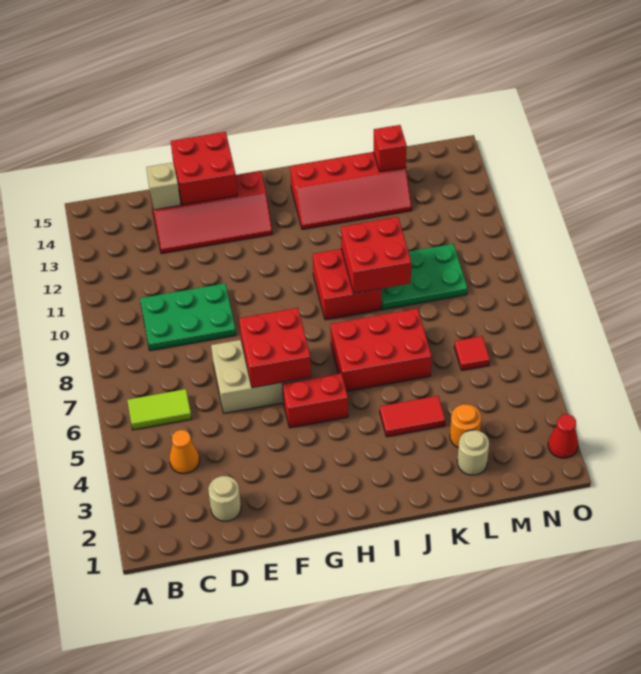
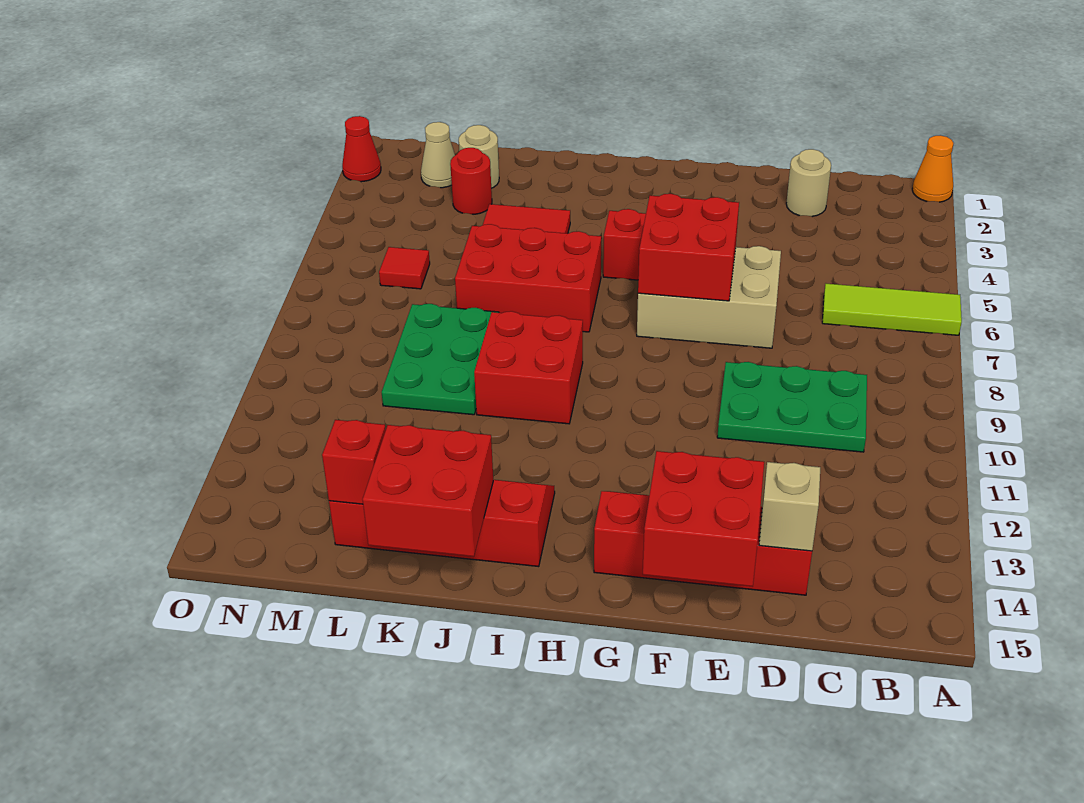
lime 1x2 tile [127,389,192,430] -> lime 1x3 tile [822,284,962,335]
orange 1x1 cone [170,430,199,474] -> orange 1x1 cone moved to [912,135,953,202]
red 2x2 brick [341,217,411,293] -> red 2x2 brick moved to [363,425,493,557]
green 2x3 plate [381,244,468,309] -> green 2x3 plate turned to [382,304,499,415]
orange 1x1 round brick [450,404,481,447] -> red 1x1 round brick [450,148,492,214]
none -> tan 1x1 cone [421,122,455,188]

